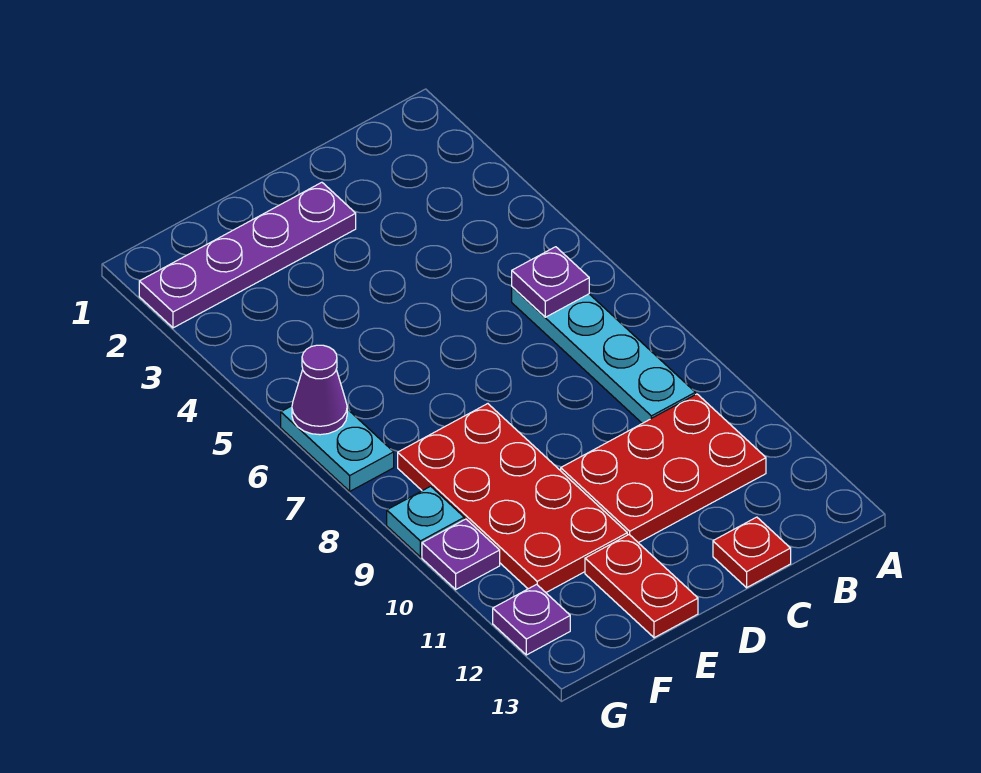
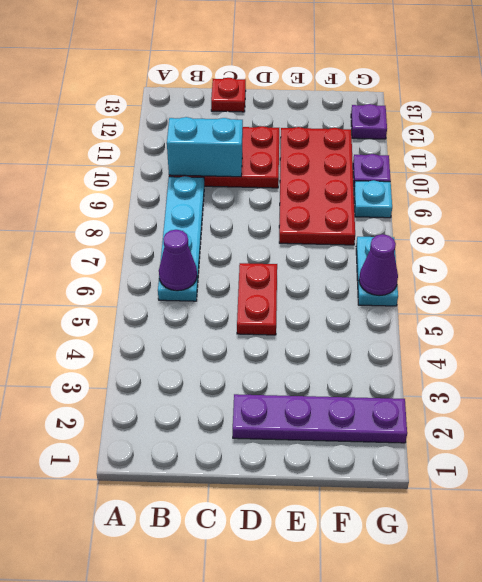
purple 1x1 plate [512,247,589,317] -> purple 1x1 cone [159,230,197,291]
none -> cyan 1x2 brick [167,117,243,177]
red 1x2 plate [585,535,698,638] -> red 1x2 plate moved to [237,263,277,335]

